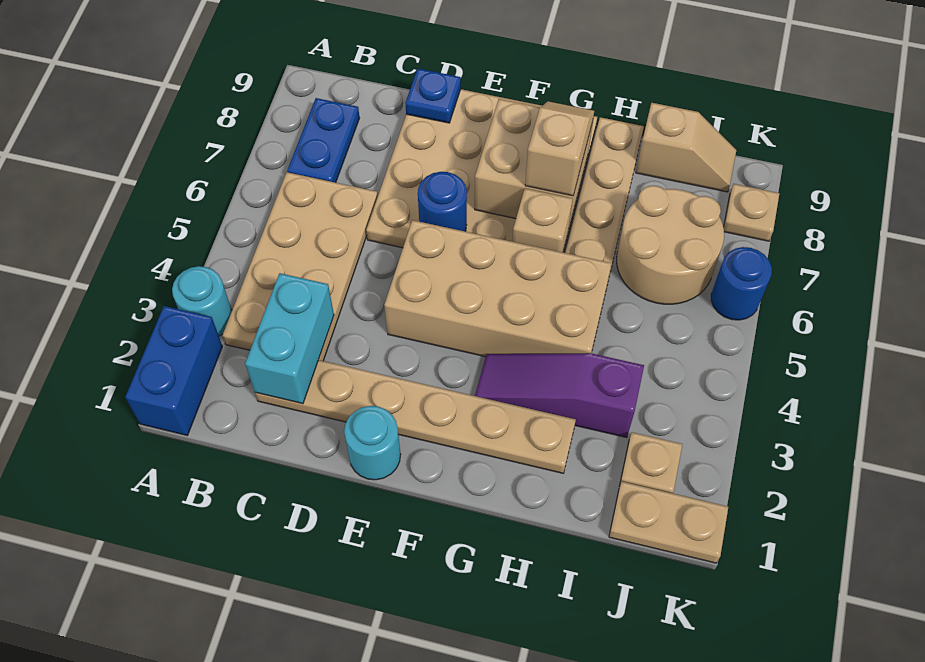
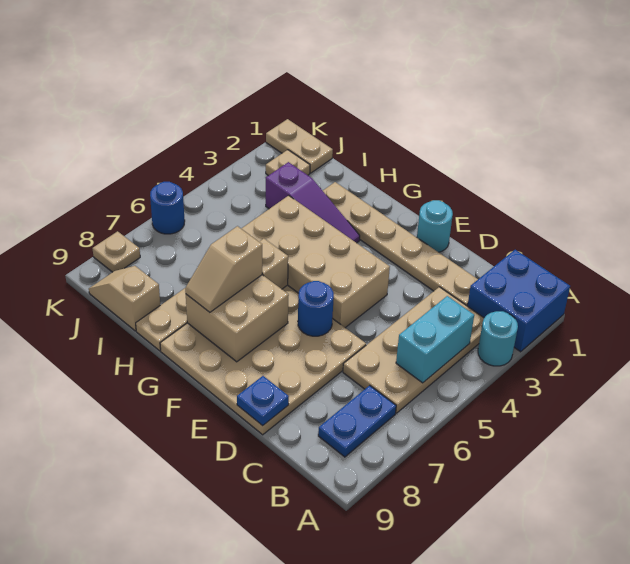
blue 1x2 brick [125,306,222,435] -> blue 2x2 brick [468,250,570,352]
cyan 1x2 brick [245,273,334,404] -> cyan 1x2 brick moved to [396,296,474,383]
tan 2x2 round brick [617,186,724,304] -> none

